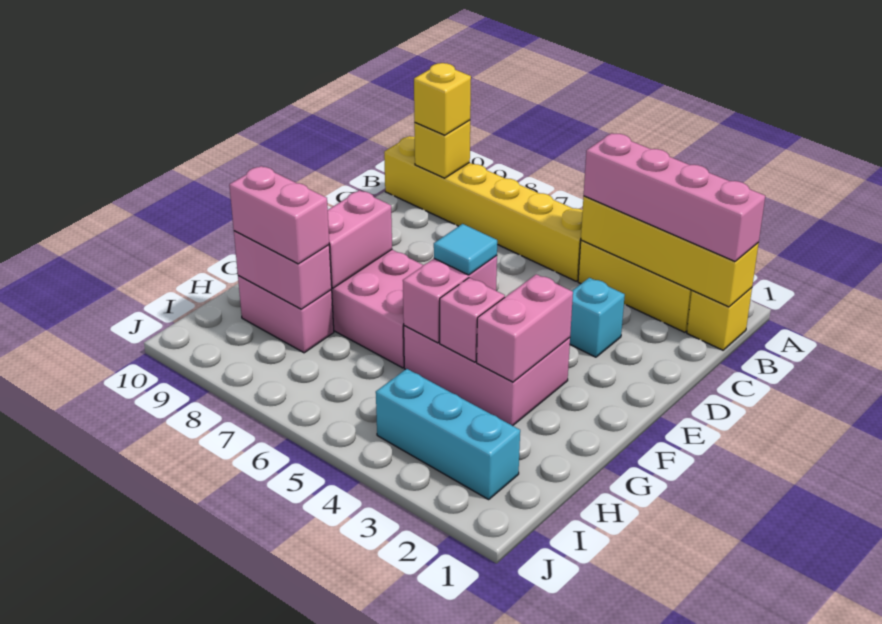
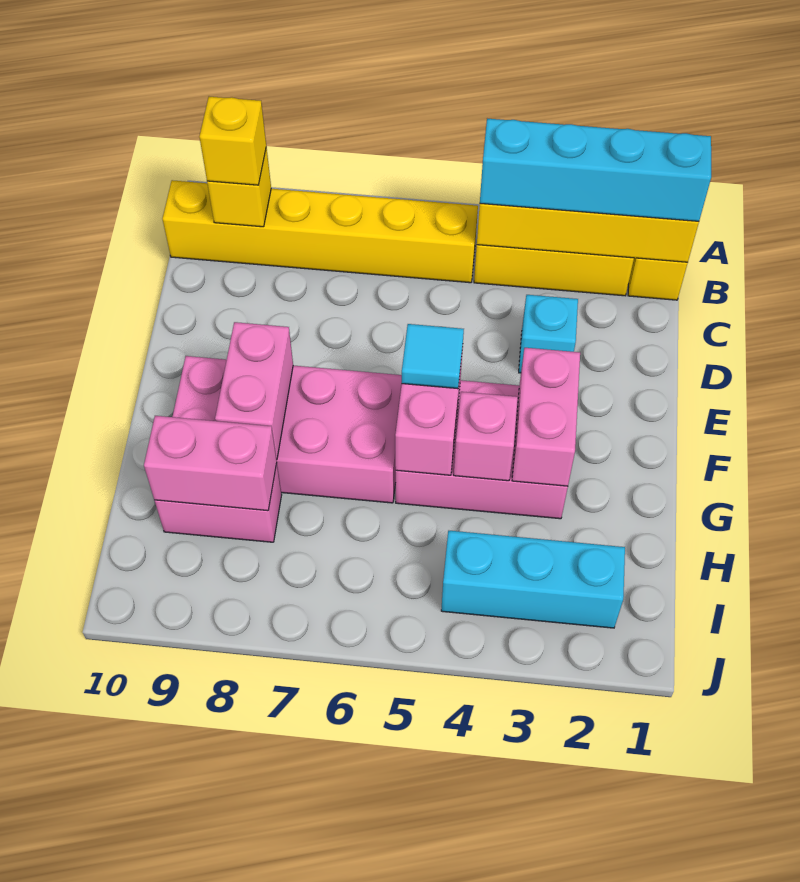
pink 1x4 brick [584,133,765,261] -> cyan 1x4 brick [480,119,711,221]
pink 1x2 brick [229,166,329,264] -> none

